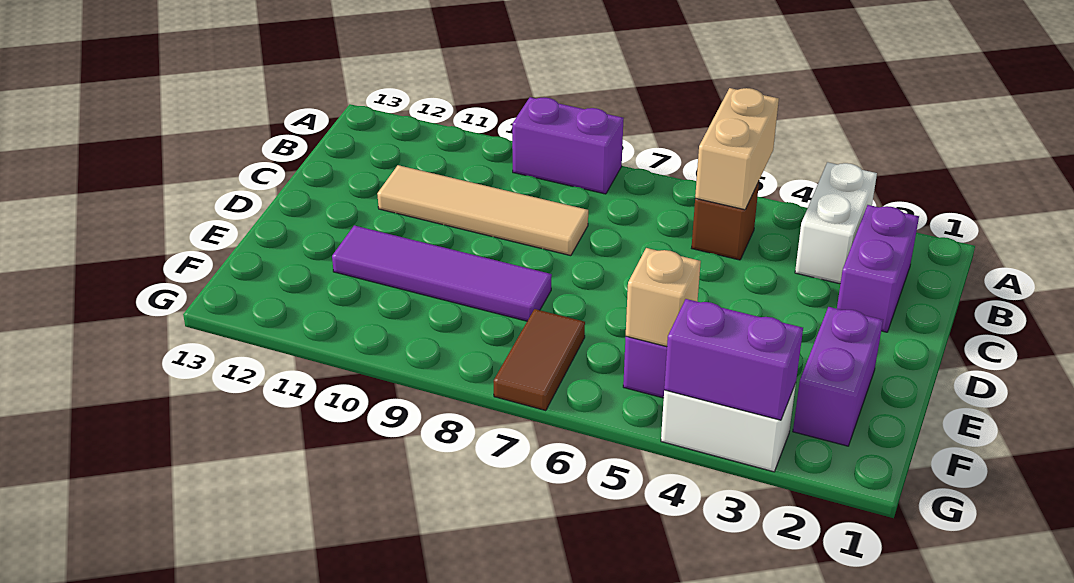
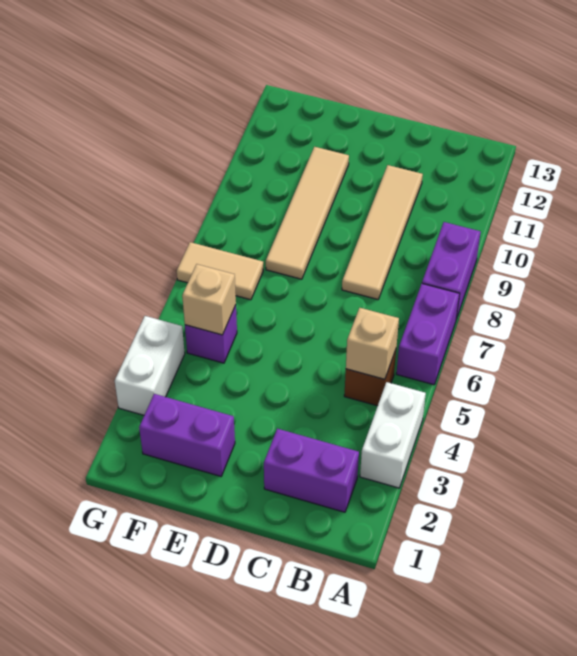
white 1x2 brick [795,162,877,284] -> white 1x2 brick turned to [360,382,426,488]
tan 1x2 brick [695,88,779,210] -> tan 1x1 brick [346,308,399,379]
purple 1x4 tile [332,225,552,321] -> tan 1x4 tile [266,147,349,279]
brown 1x2 tile [494,309,585,411] -> tan 1x2 tile [177,242,263,300]
purple 1x2 brick [664,299,803,420] -> purple 1x2 brick moved to [396,284,460,385]

